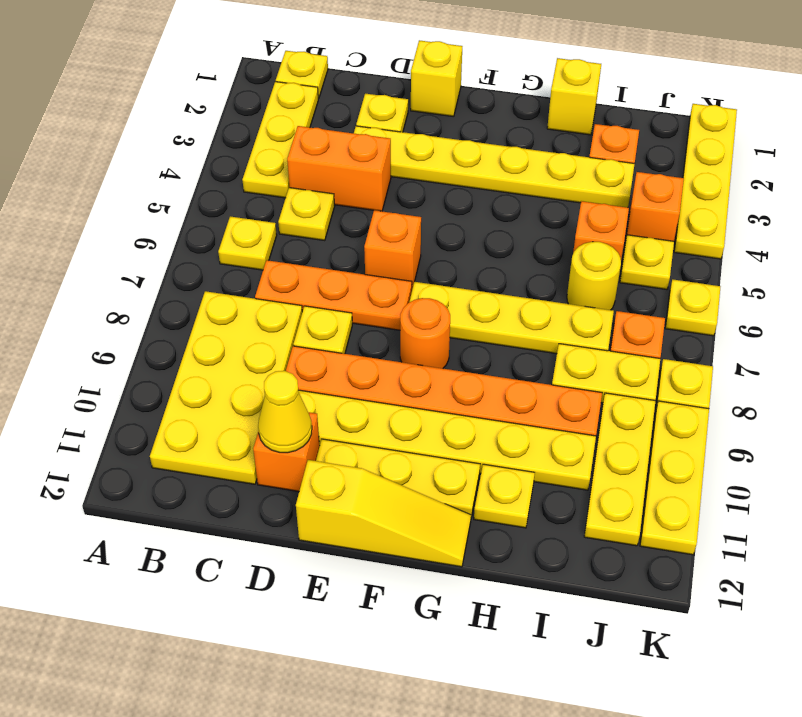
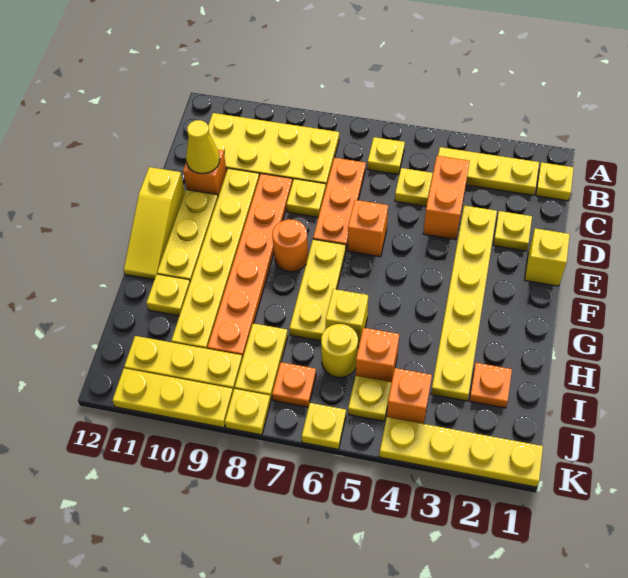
yellow 1x4 plate [410,282,614,354] -> yellow 1x3 plate [289,239,346,341]
yellow 1x1 brick [547,58,601,135] -> yellow 1x1 brick moved to [326,289,368,348]

